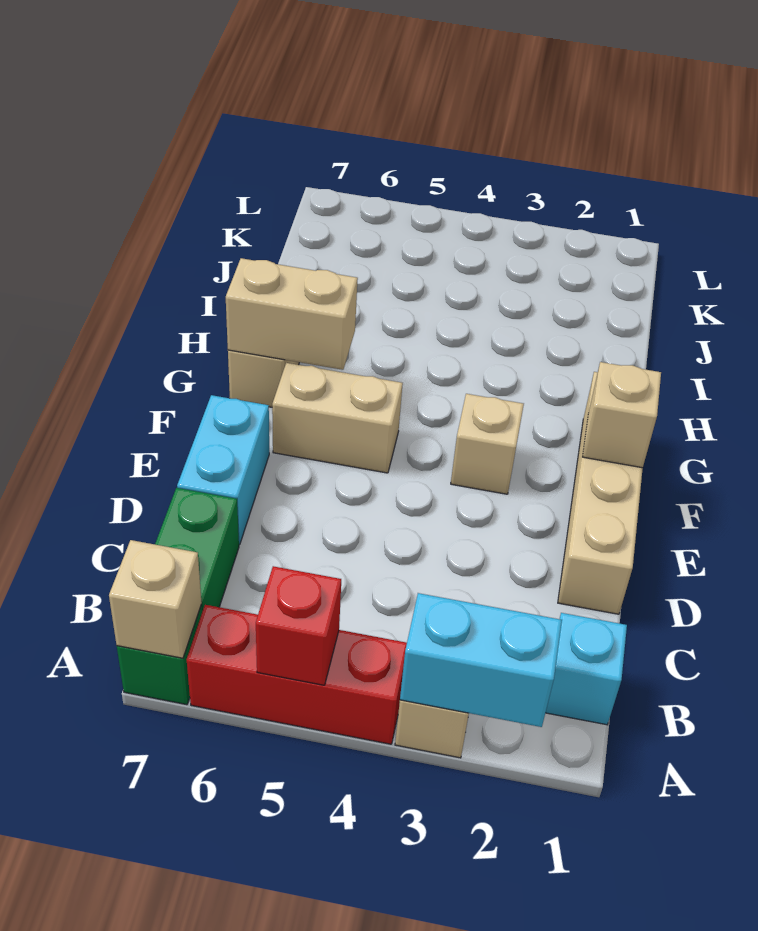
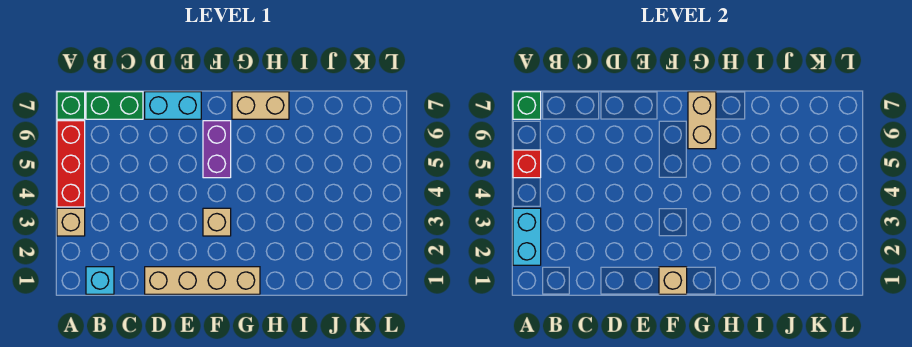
tan 1x1 brick [109,540,202,658] -> green 1x1 brick [513,92,541,119]
tan 1x2 brick [272,363,403,473] -> purple 1x2 brick [203,121,231,178]

